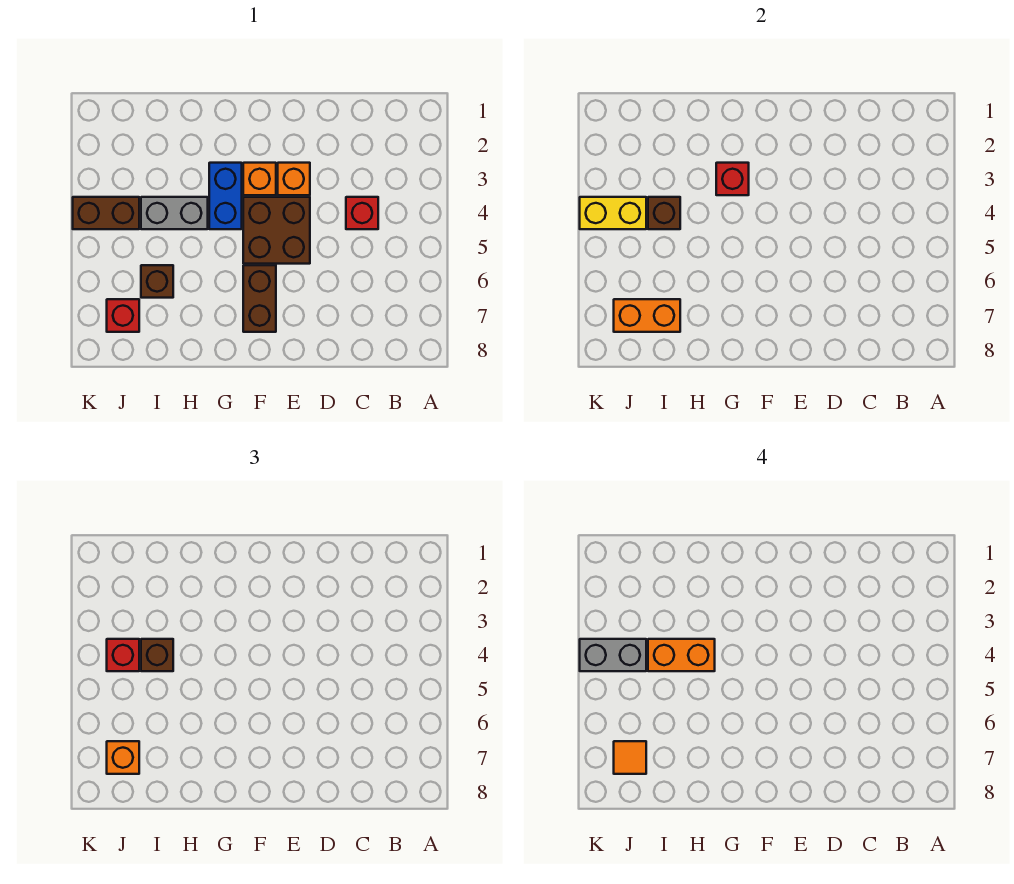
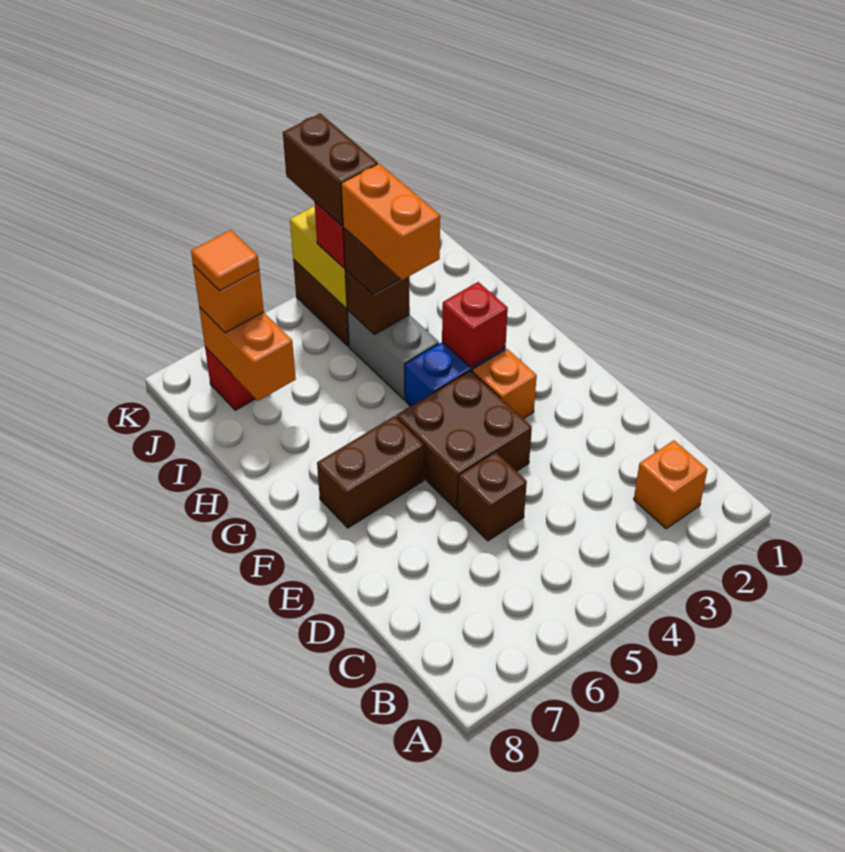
red 1x1 brick [346,197,378,229] -> none
orange 1x1 brick [278,163,310,195] -> orange 1x1 brick moved to [634,440,708,529]
brown 1x1 brick [141,265,173,298] -> brown 1x1 brick moved to [458,452,527,541]
grey 1x2 brick [580,639,646,671] -> brown 1x2 brick [283,114,378,226]

